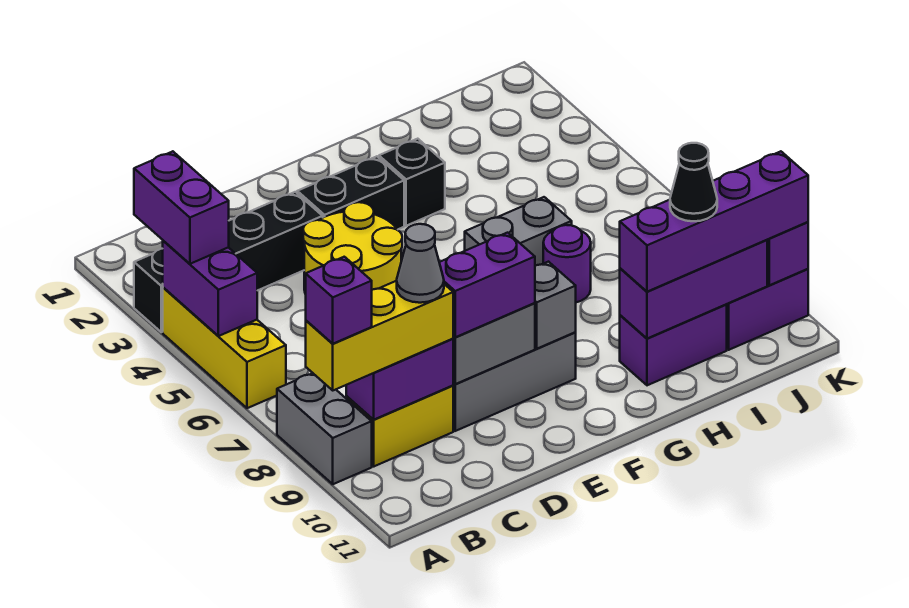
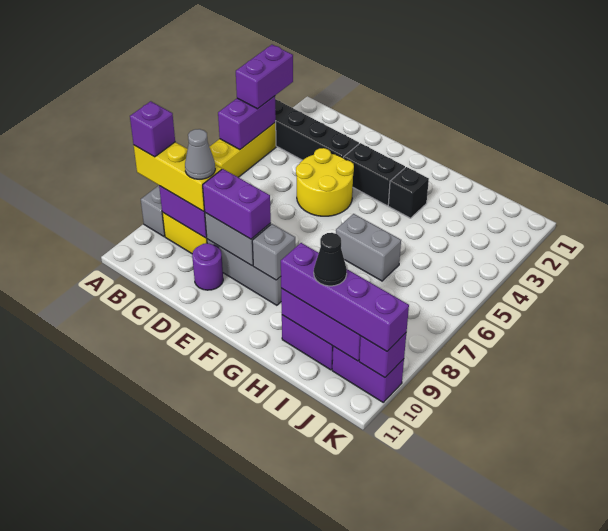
purple 1x1 round brick [543,225,591,302] -> purple 1x1 round brick moved to [192,243,223,290]

